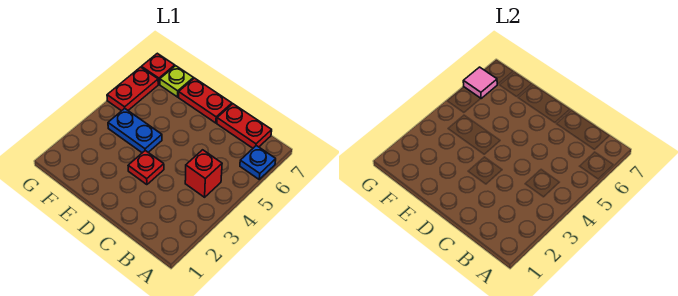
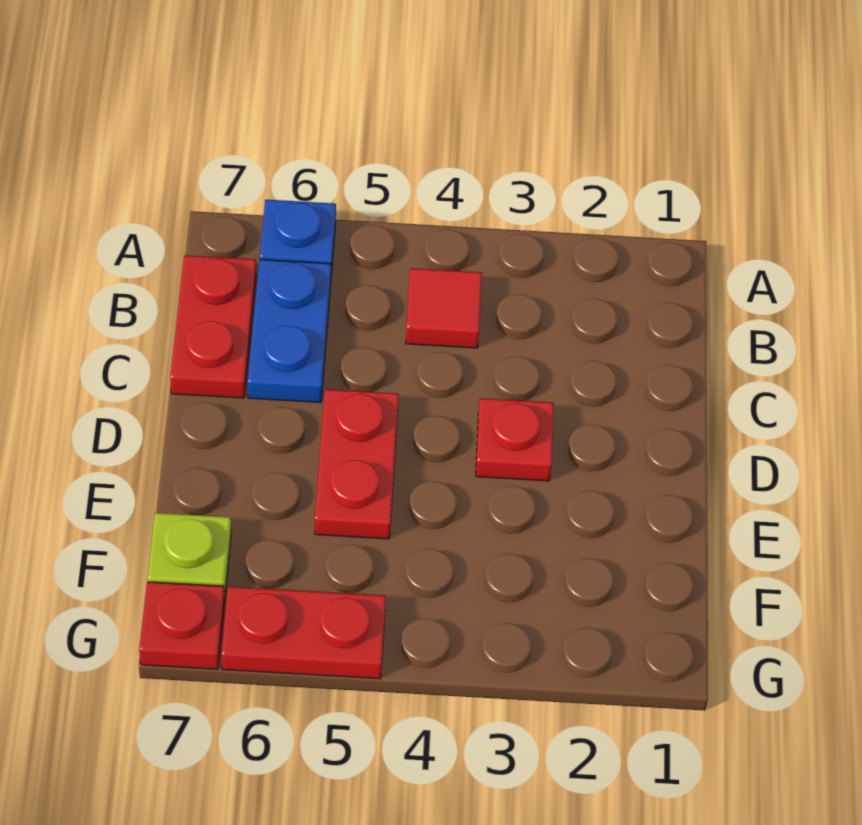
red 1x1 brick [185,150,222,197] -> red 1x1 tile [406,268,482,348]
red 1x2 plate [179,78,232,123] -> red 1x2 plate moved to [315,389,399,539]
blue 1x2 plate [108,109,162,153] -> blue 1x2 plate moved to [248,260,331,403]
pink 1x1 tile [463,67,497,99] -> none

